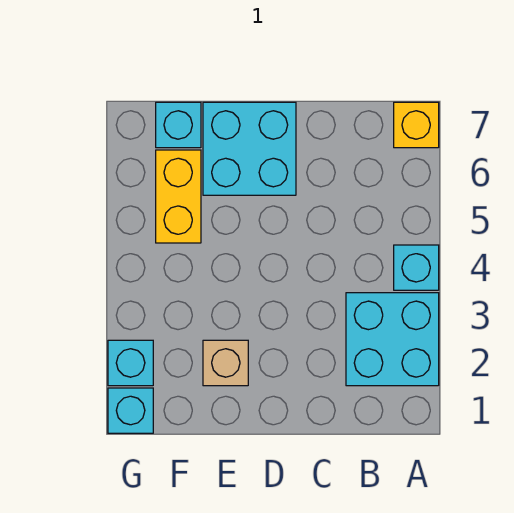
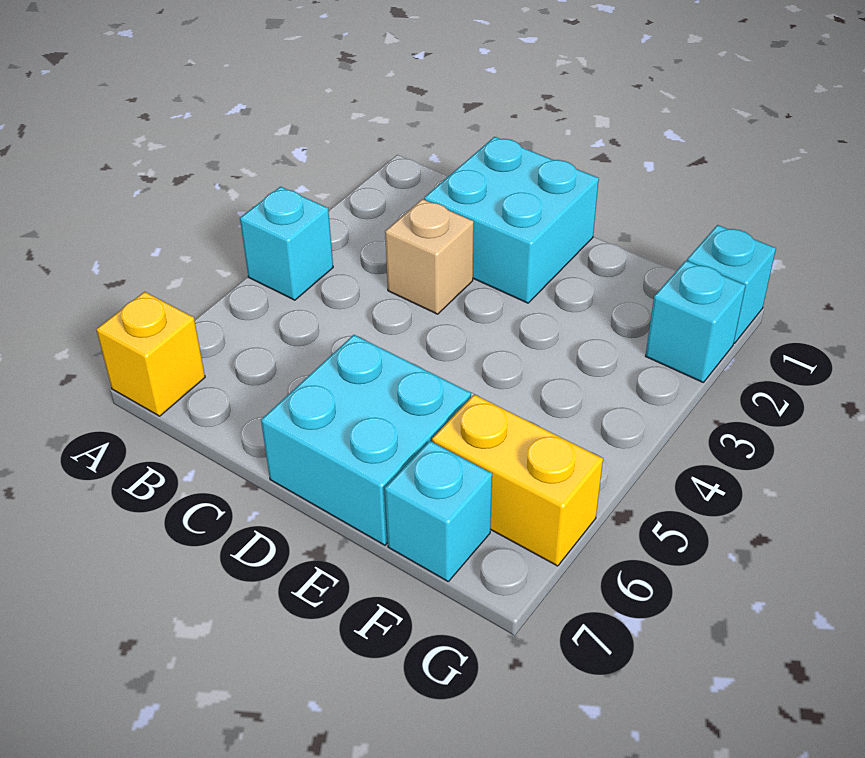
cyan 2x2 brick [346,293,439,386] -> cyan 2x2 brick moved to [424,137,599,303]
tan 1x1 brick [203,340,248,386] -> tan 1x1 brick moved to [385,199,474,314]
yellow 1x2 brick [156,150,201,243] -> yellow 1x2 brick turned to [432,395,603,566]

